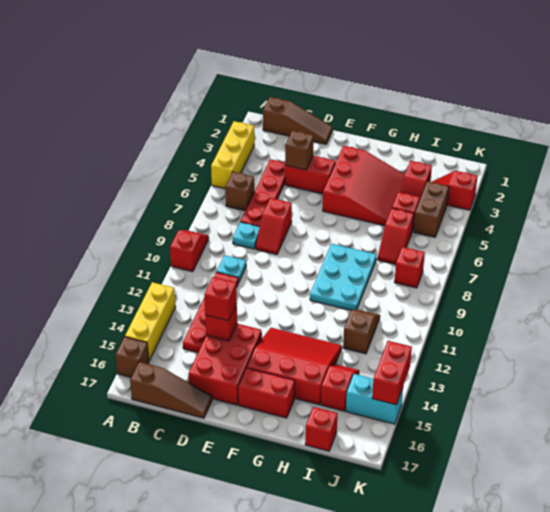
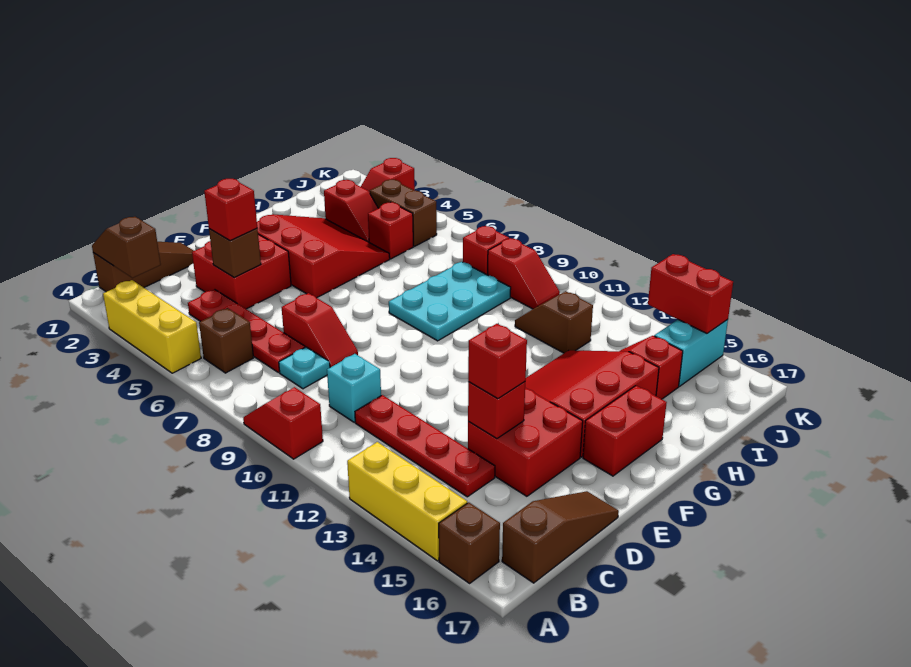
none -> brown 1x2 slope [92,217,161,278]
cyan 1x1 plate [217,255,246,283] -> cyan 1x1 brick [327,354,381,422]
red 1x2 brick [285,156,335,194] -> red 2x2 brick [192,234,291,309]
red 2x3 brick [189,324,262,405] -> red 2x2 brick [468,388,583,496]
cyan 2x3 plate [310,244,376,311] -> cyan 2x3 plate turned to [389,262,511,341]
red 1x2 slope [378,208,414,264] -> red 1x2 slope moved to [488,238,560,309]
red 1x1 brick [305,407,337,451] -> red 1x1 brick moved to [204,179,257,241]

